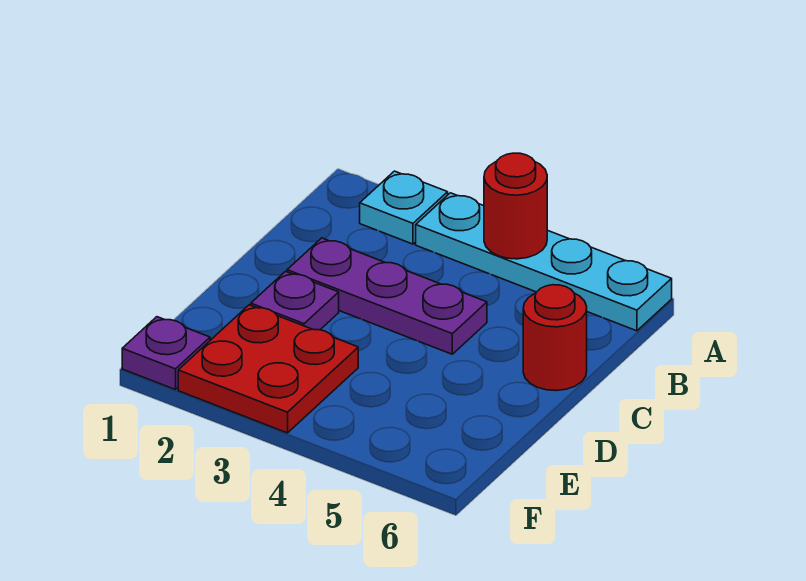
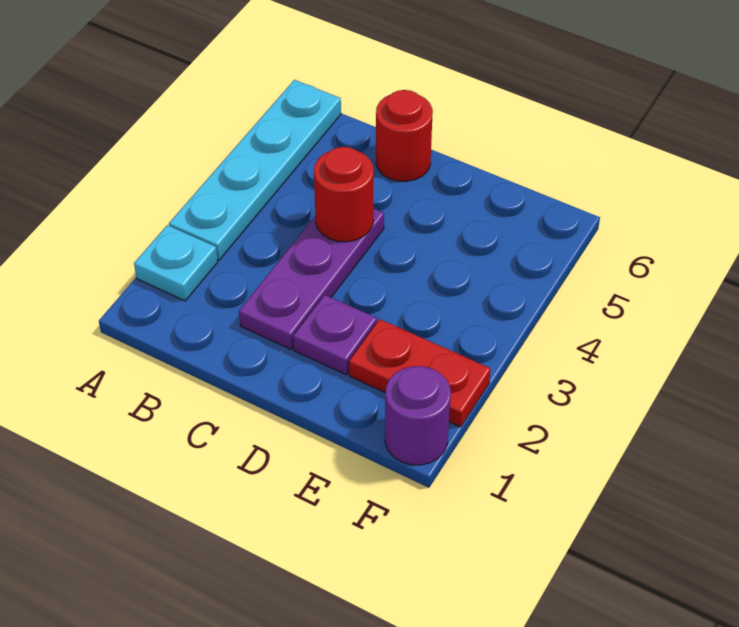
red 1x1 round brick [484,153,547,259] -> red 1x1 round brick moved to [314,147,374,242]
red 2x2 plate [178,305,358,433] -> red 1x2 plate [349,319,491,427]
purple 1x1 plate [122,317,210,390] -> purple 1x1 round brick [385,366,451,465]

